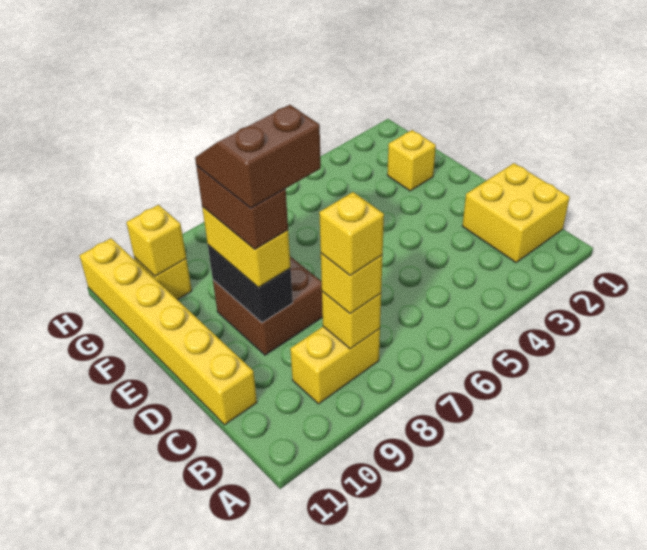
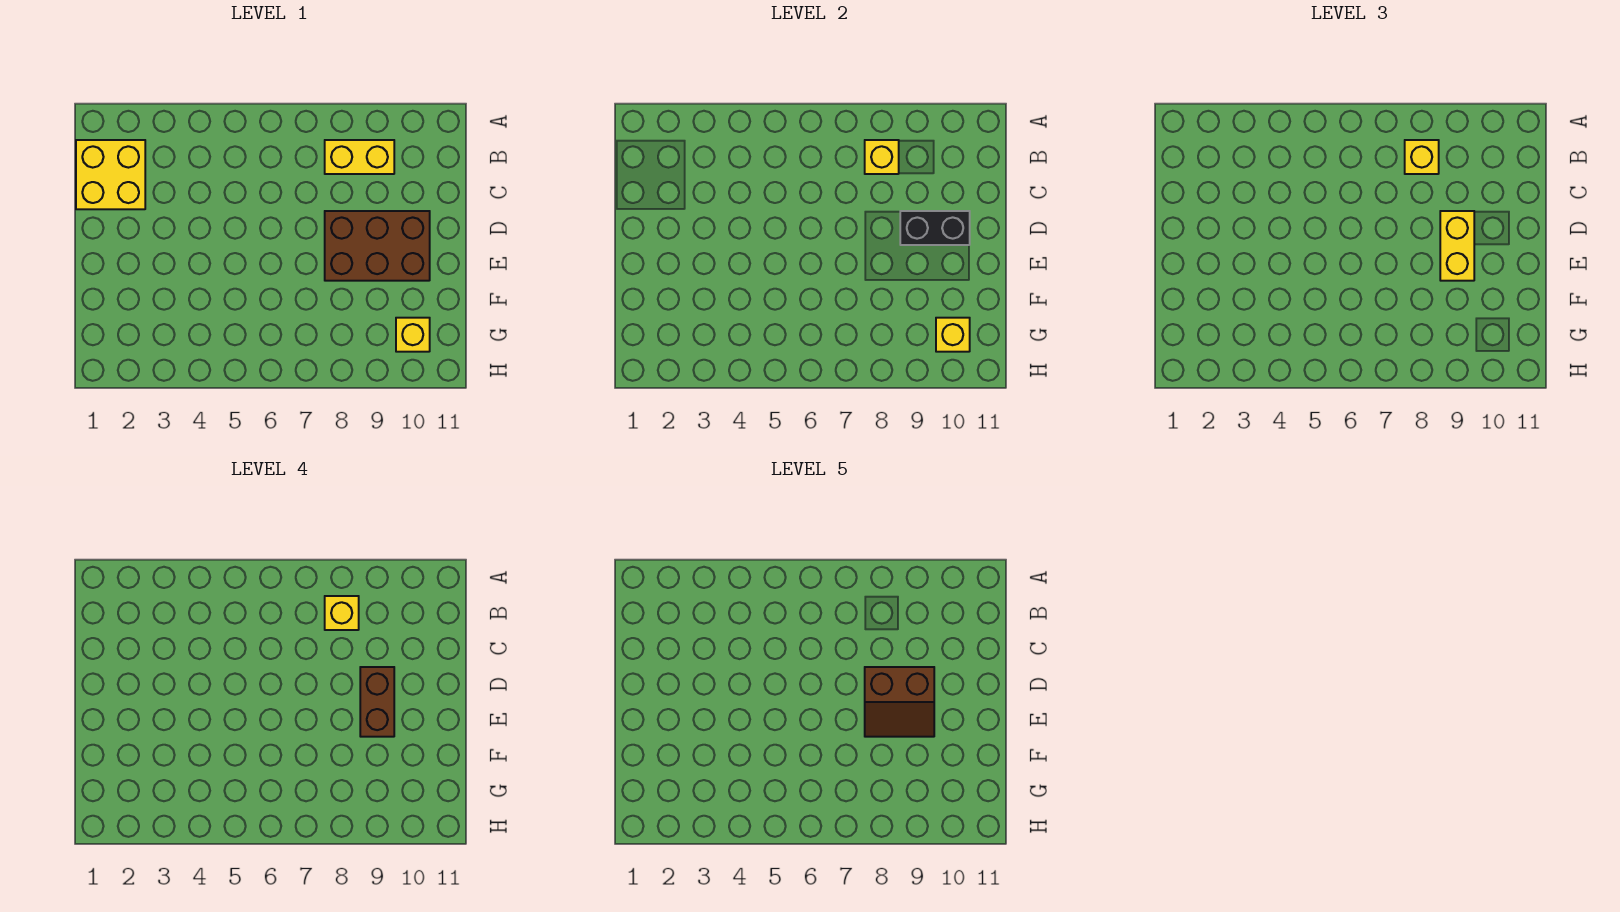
yellow 1x6 brick [80,238,257,425] -> none
brown 2x2 brick [213,256,323,355] -> brown 2x3 brick [325,211,430,281]
black 1x2 brick [208,245,293,323] -> black 1x2 brick turned to [900,211,970,245]
yellow 1x1 brick [387,130,436,191] -> none

